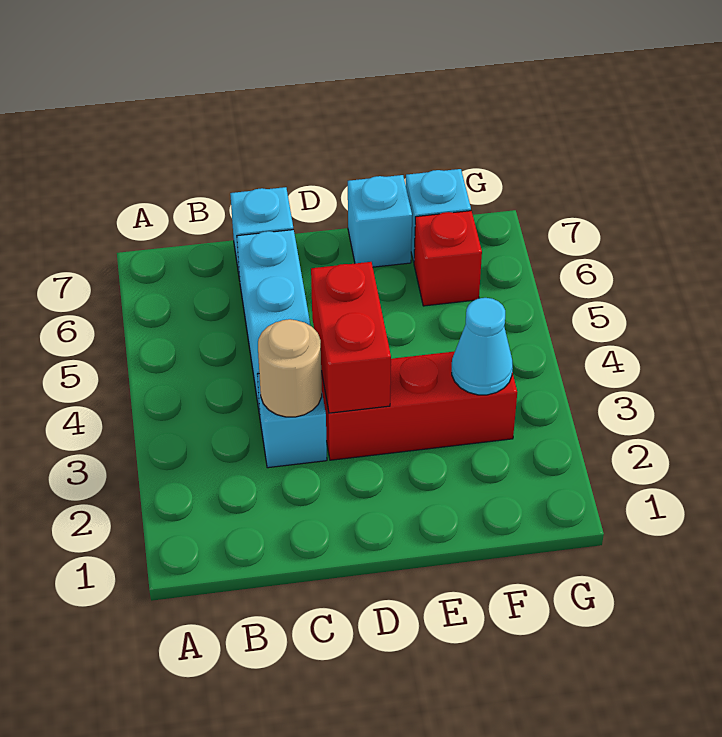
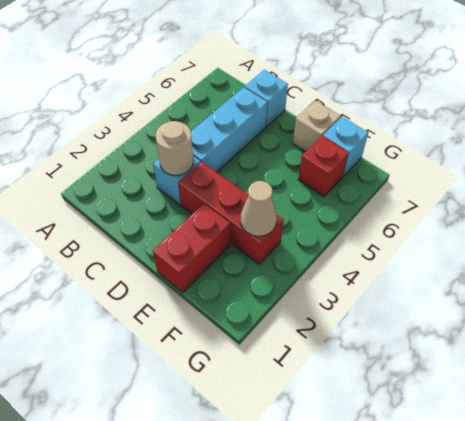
red 1x2 brick [311,262,391,413] -> red 1x2 brick moved to [153,204,231,293]
cyan 1x1 brick [348,175,412,267] -> tan 1x1 brick [293,101,340,152]
cyan 1x1 cone [452,298,513,395] -> tan 1x1 cone [241,181,277,236]

